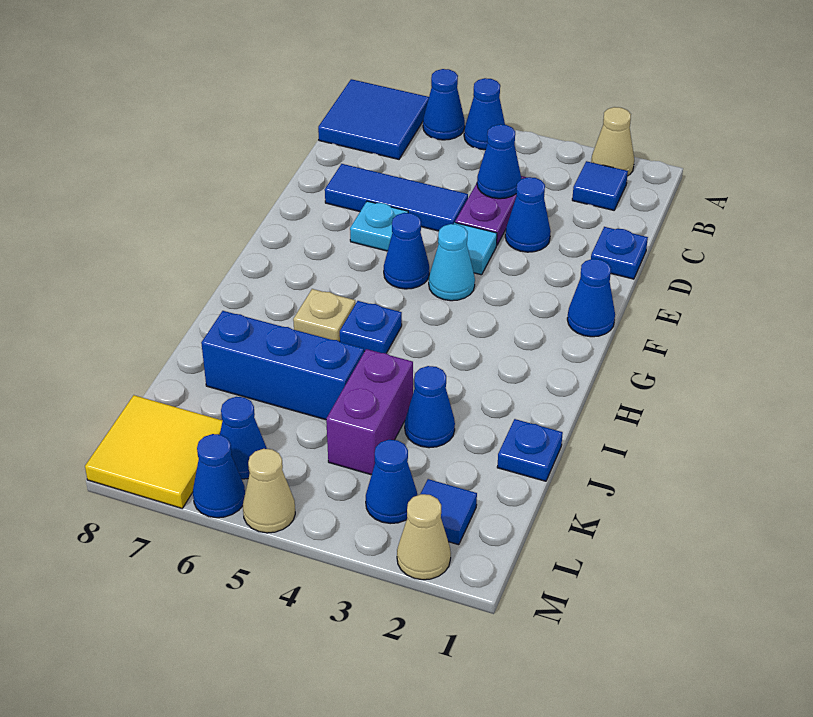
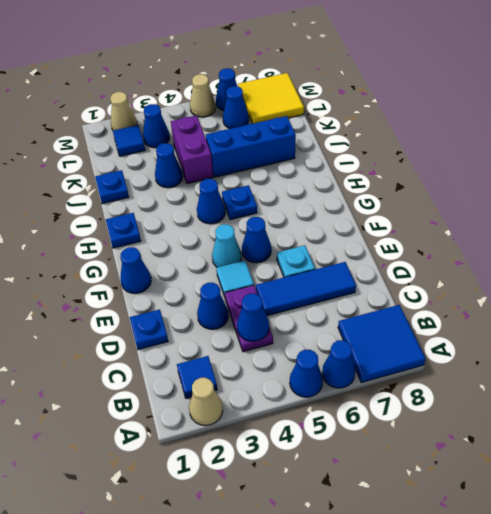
none -> blue 1x1 plate [106,213,141,248]
none -> blue 1x1 cone [197,179,225,224]
tan 1x1 plate [293,289,356,342] -> none

